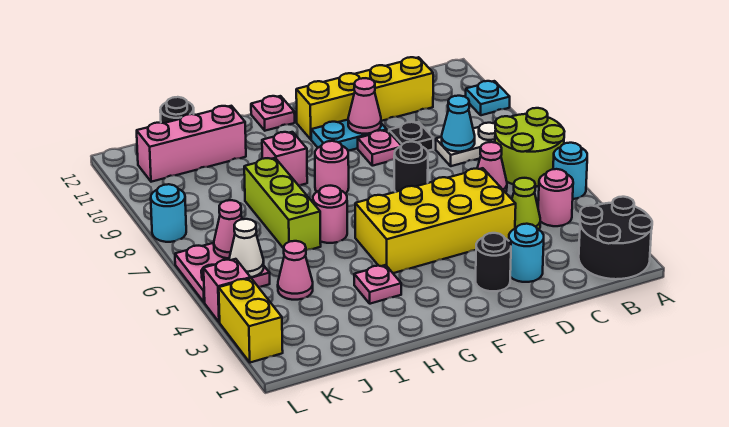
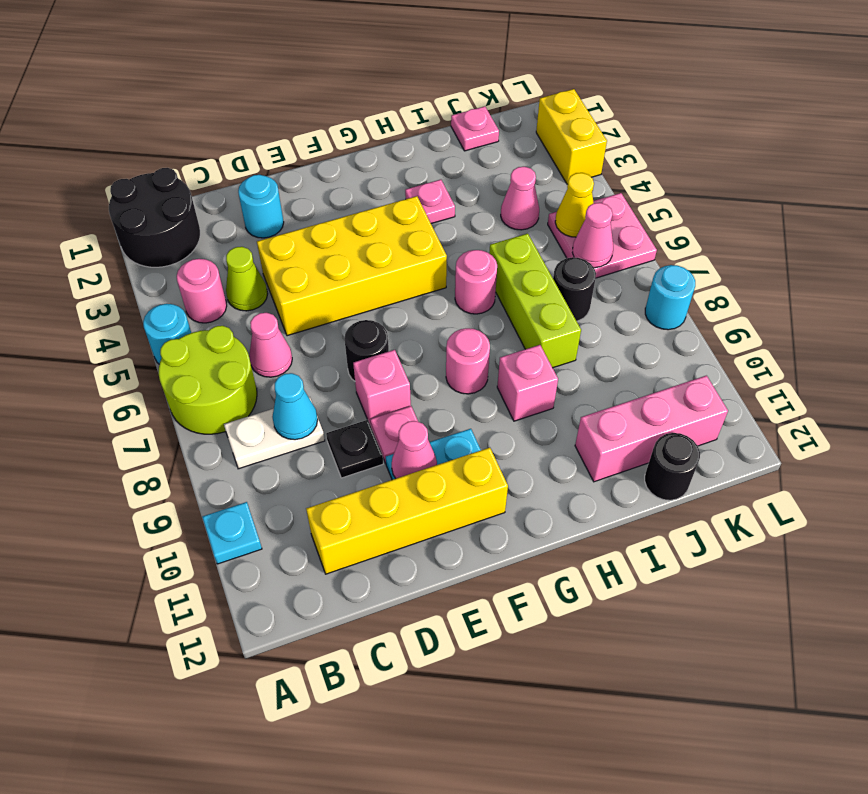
black 1x1 round brick [476,233,511,291] -> black 1x1 round brick moved to [553,257,596,321]
pink 1x1 plate [251,96,295,131] -> pink 1x1 plate moved to [451,106,499,151]
white 1x1 cone [229,219,264,277] -> yellow 1x1 cone [555,173,594,237]
pink 1x1 brick [204,259,251,322] -> pink 1x1 brick moved to [353,350,411,425]

